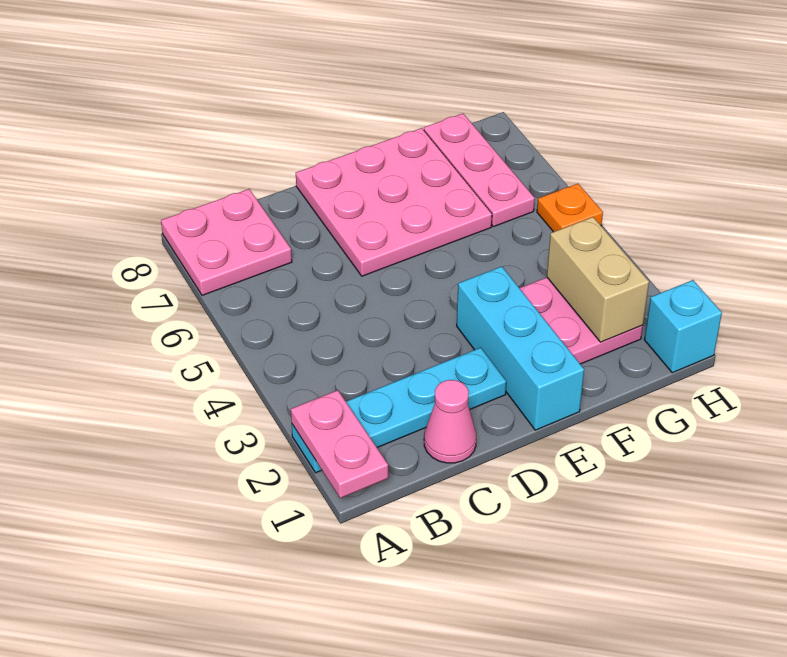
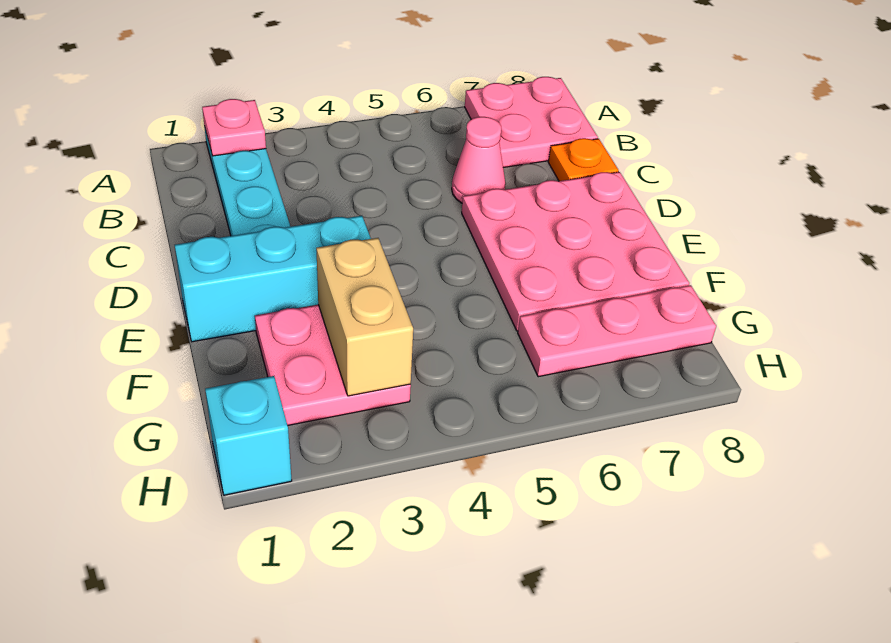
pink 1x2 plate [291,390,388,498] -> pink 1x1 plate [202,99,266,156]
pink 1x1 cone [424,380,476,463] -> pink 1x1 cone moved to [452,117,505,203]
tan 1x2 brick [547,217,649,342] -> tan 1x2 brick turned to [316,238,413,396]
orange 1x1 plate [537,184,603,232] -> orange 1x1 plate moved to [548,138,619,181]

